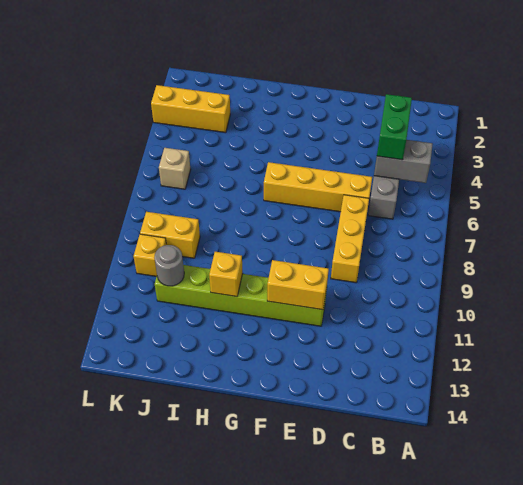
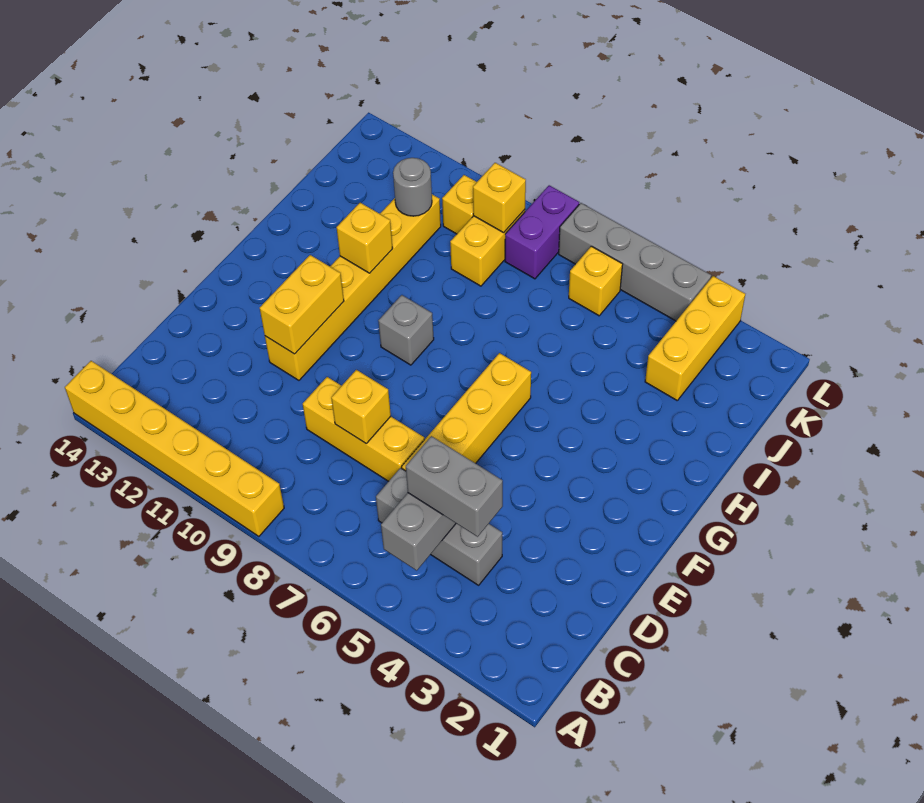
none -> yellow 1x6 brick [65,361,284,536]
green 1x2 brick [377,94,412,160] -> grey 1x2 brick [406,436,503,537]
none -> yellow 1x1 brick [331,370,391,443]
lime 1x6 brick [155,265,327,326] -> yellow 1x6 brick [265,194,441,380]
none -> grey 1x1 brick [378,295,434,365]
tan 1x1 brick [159,148,191,189] -> yellow 1x1 brick [569,246,623,316]
none -> purple 1x2 brick [505,185,579,279]
none -> yellow 1x1 brick [473,163,526,233]
none -> grey 1x4 brick [559,203,711,321]

